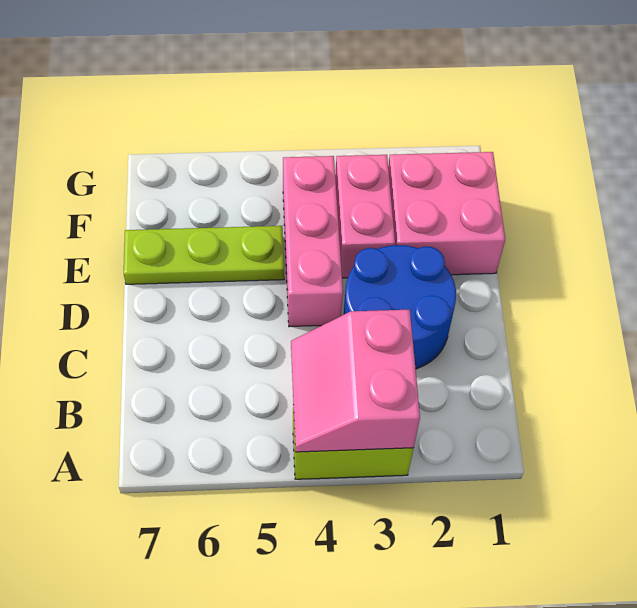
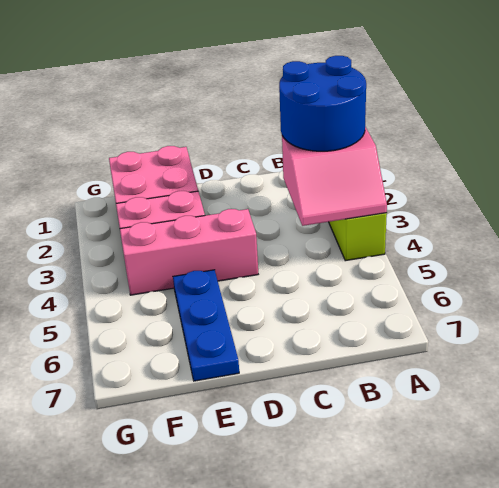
blue 2x2 round brick [344,245,456,369] -> blue 2x2 round brick moved to [279,56,366,151]
lime 1x3 plate [124,226,284,284] -> blue 1x3 plate [173,270,239,381]

